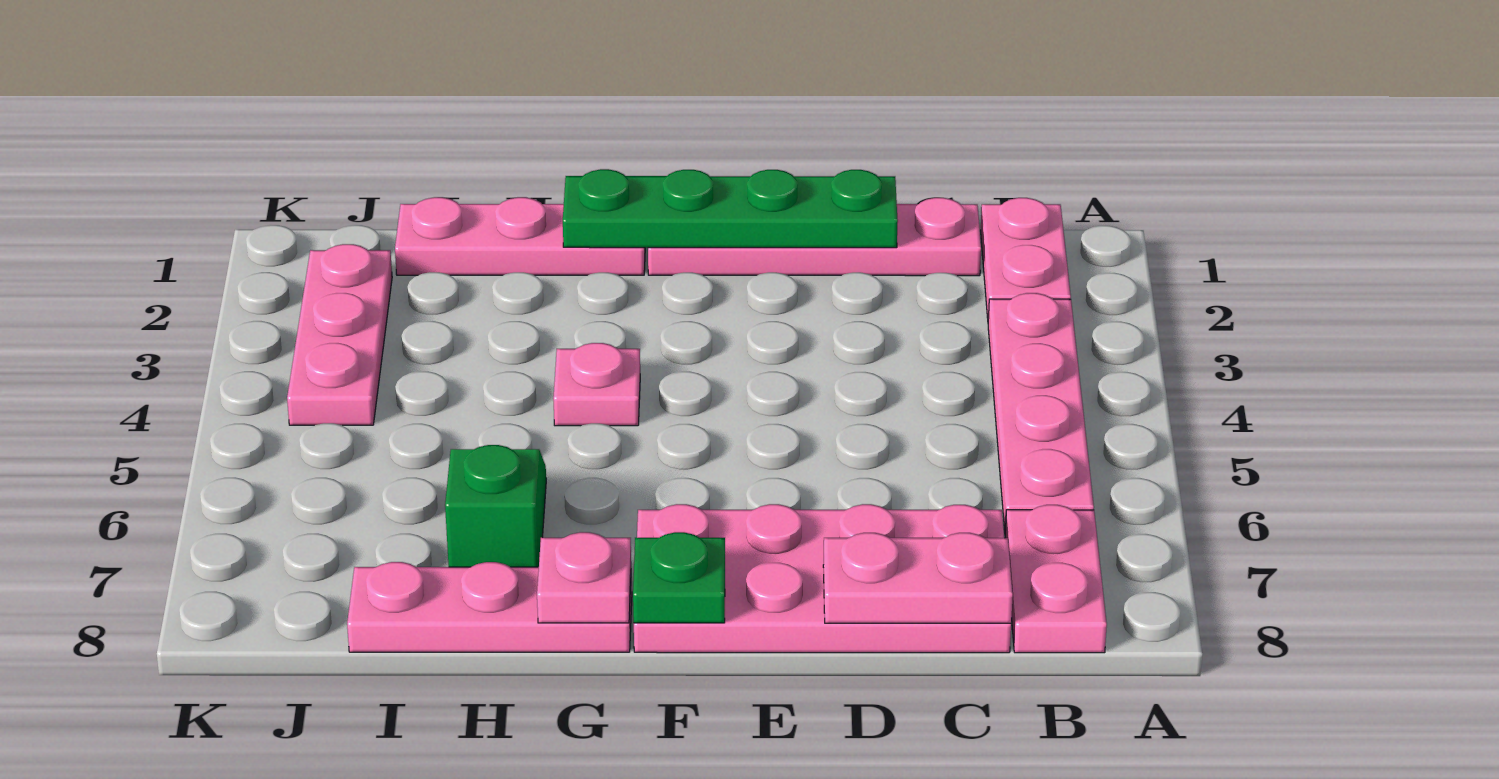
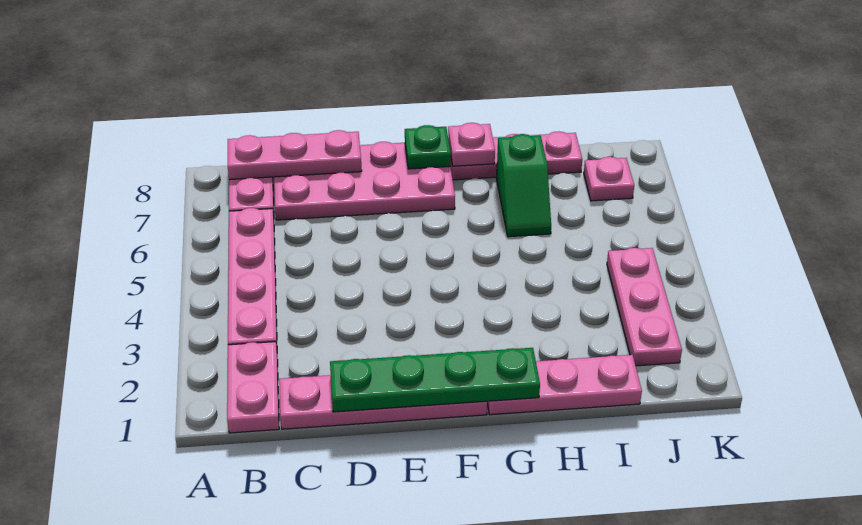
pink 1x2 plate [823,533,1013,623] -> pink 1x3 plate [228,130,362,180]
pink 1x1 plate [553,343,640,426] -> pink 1x1 plate moved to [584,157,634,201]

